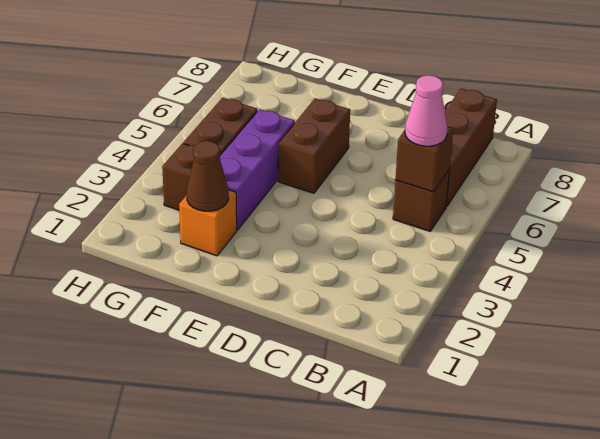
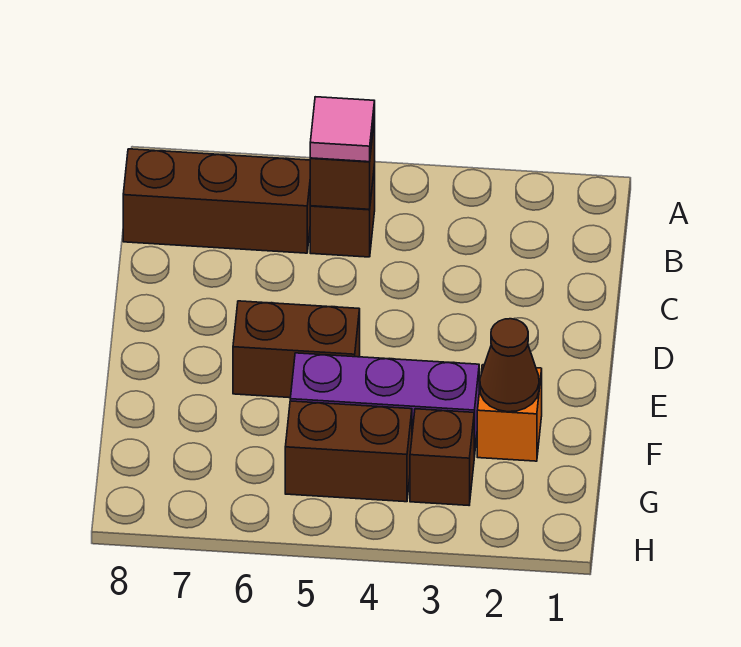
pink 1x1 cone [405,75,447,146] -> pink 1x1 tile [310,97,375,162]

